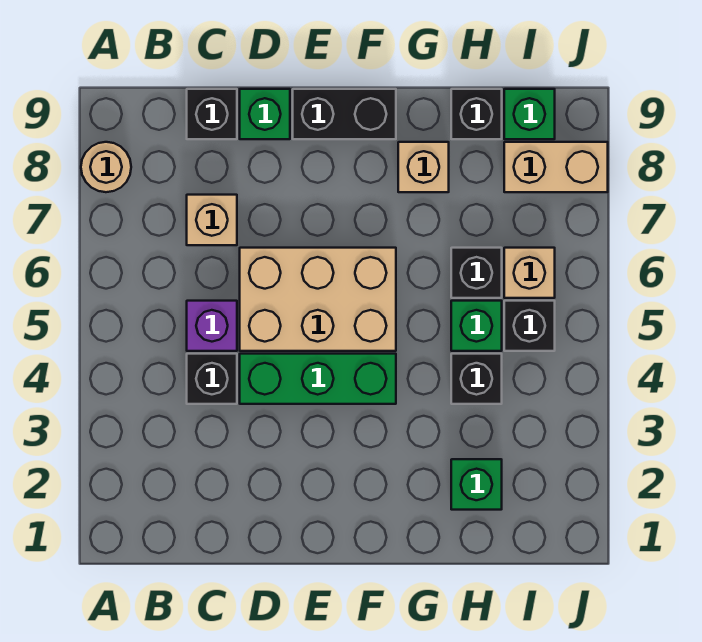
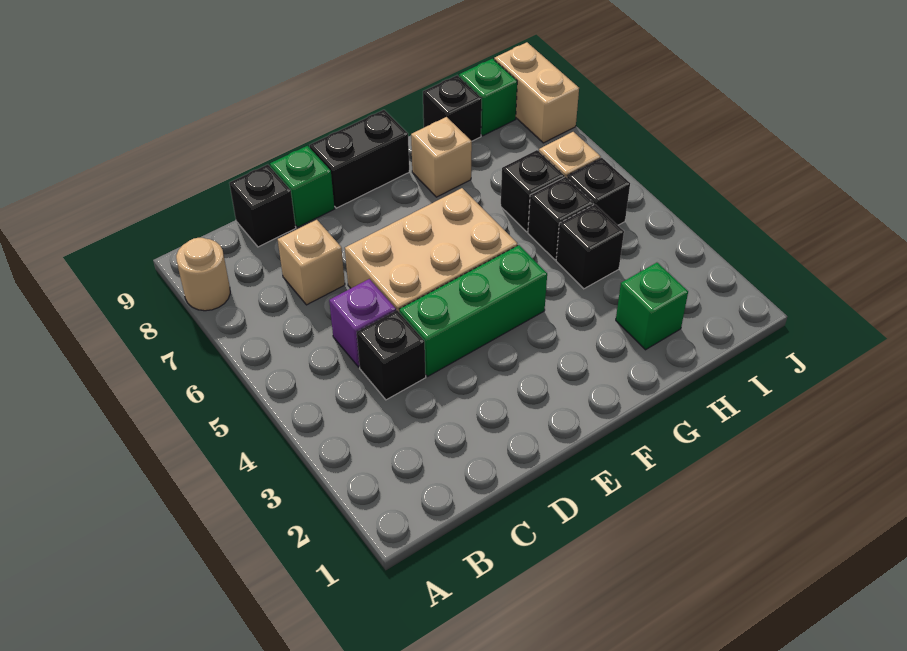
green 1x1 brick [451,301,502,351] -> black 1x1 brick [528,177,594,260]
tan 1x2 brick [504,142,608,192] -> tan 1x2 brick turned to [494,42,579,143]

